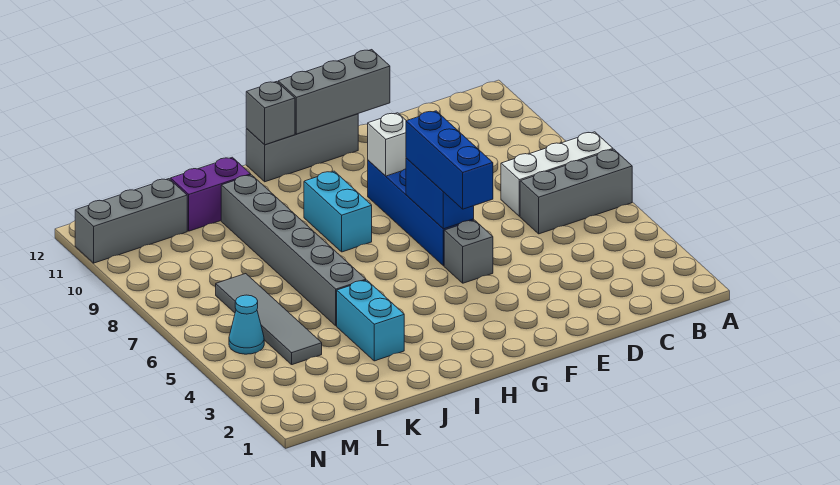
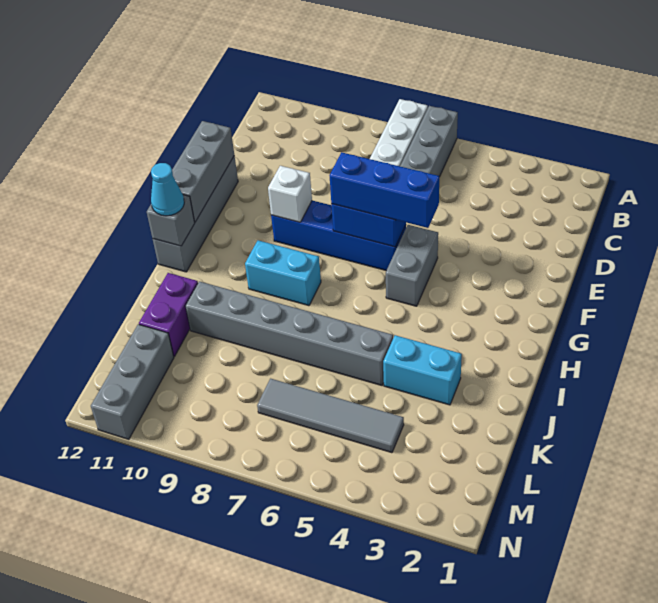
grey 1x1 brick [444,220,493,283] -> grey 1x2 brick [386,225,438,306]
grey 1x3 brick [246,114,358,182] -> grey 1x4 brick [153,156,238,272]
cyan 1x1 cone [229,295,264,354] -> cyan 1x1 cone moved to [151,163,184,216]

